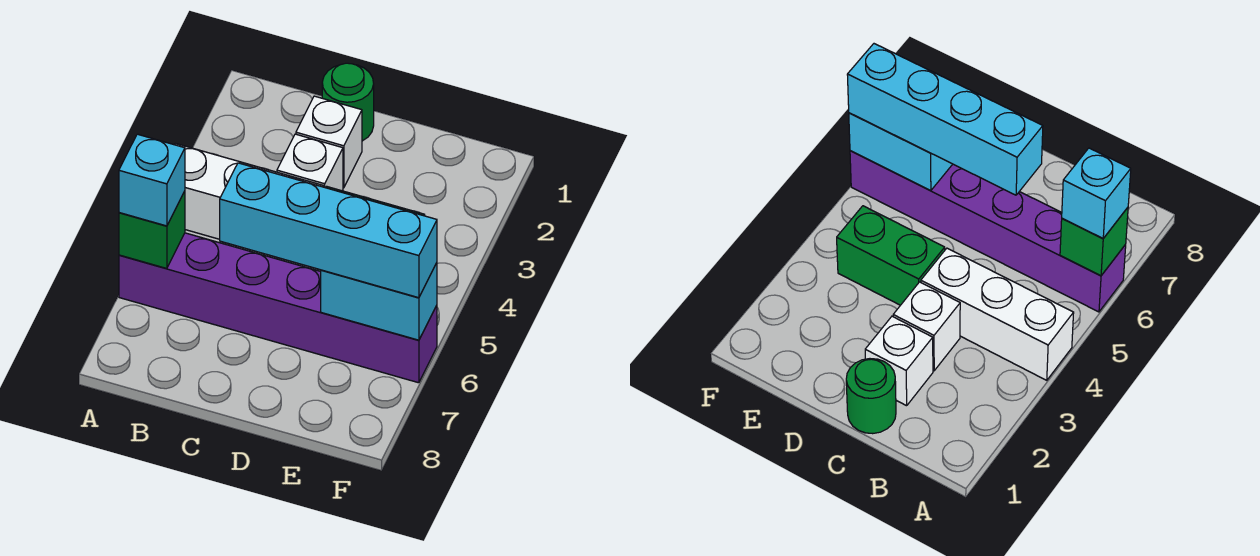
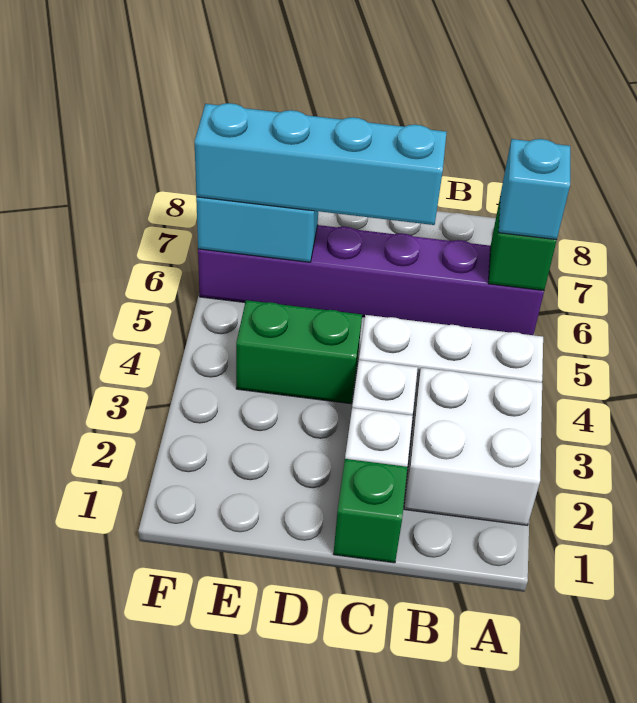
none -> white 2x2 brick [404,368,542,525]
green 1x1 round brick [322,63,374,141] -> green 1x1 brick [333,459,407,563]

